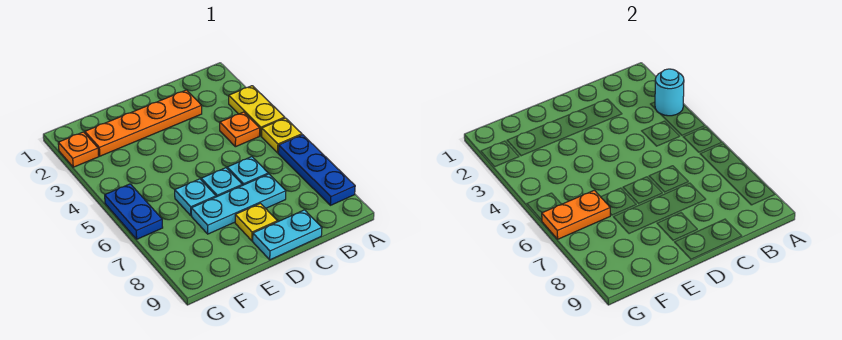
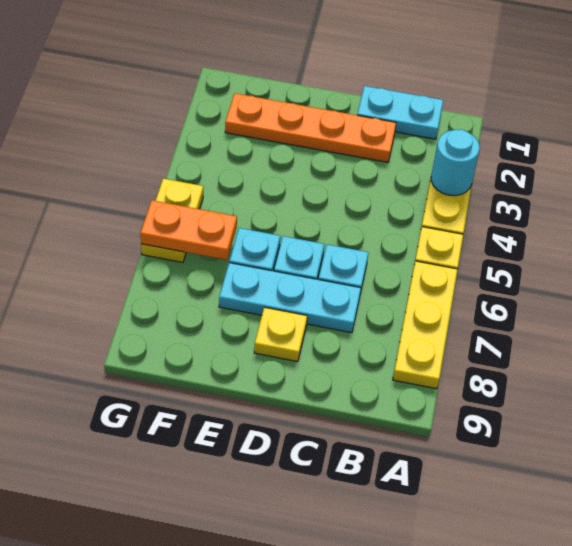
blue 1x3 plate [278,135,355,205] -> yellow 1x3 plate [393,261,458,389]
orange 1x1 plate [220,112,260,147] -> none
cyan 1x2 plate [253,210,322,260] -> cyan 1x2 plate moved to [357,86,443,139]
orange 1x1 plate [58,132,99,167] -> none
blue 1x2 plate [105,184,163,239] -> yellow 1x2 plate [141,179,203,262]

